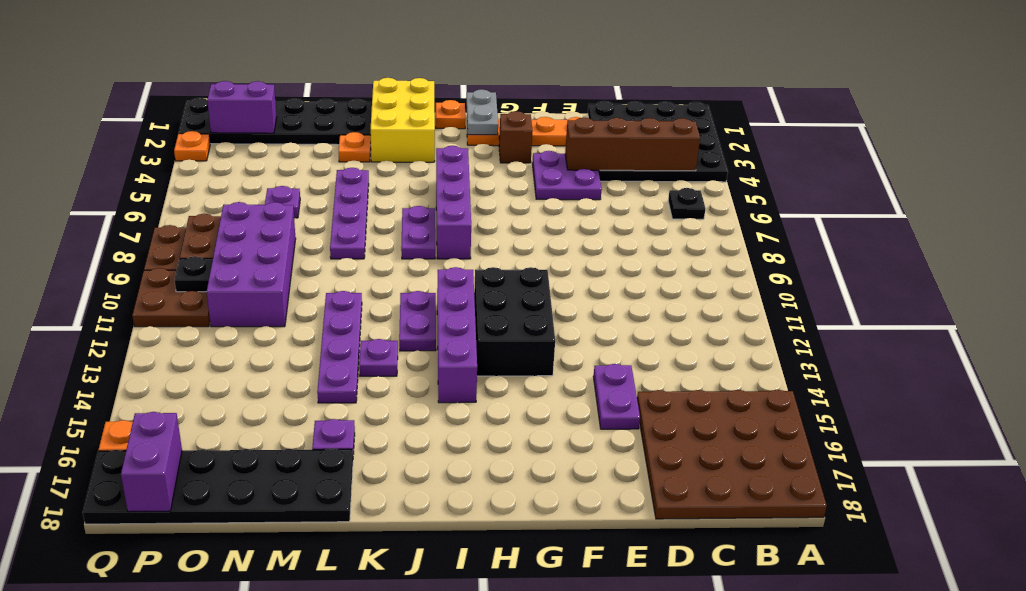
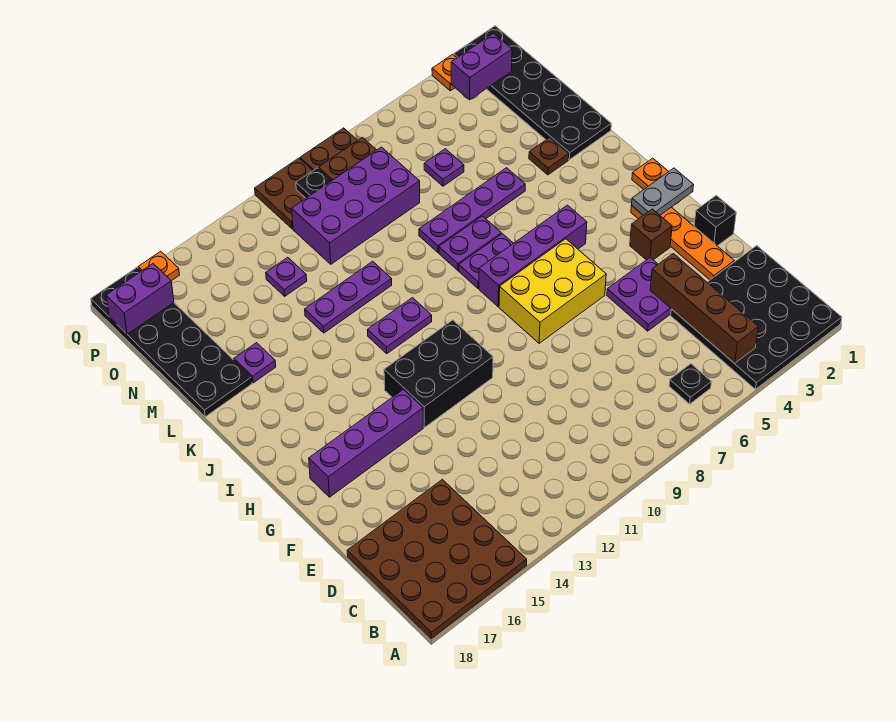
purple 1x2 plate [593,364,640,429] -> purple 1x2 plate moved to [439,216,501,270]
none -> black 1x1 brick [694,195,736,246]
purple 1x4 brick [437,267,477,403] -> purple 1x4 brick moved to [309,389,423,497]
yellow 2x3 brick [370,78,435,162] -> yellow 2x3 brick moved to [499,239,606,343]
purple 1x1 plate [359,339,398,376] -> purple 1x1 plate moved to [266,257,307,296]
orange 1x1 plate [339,132,371,162] -> brown 1x1 plate [529,138,569,175]
purple 1x4 plate [317,291,362,403] -> purple 1x3 plate [305,261,392,333]
purple 1x2 brick [207,81,277,133] -> purple 1x2 brick turned to [451,34,512,100]

